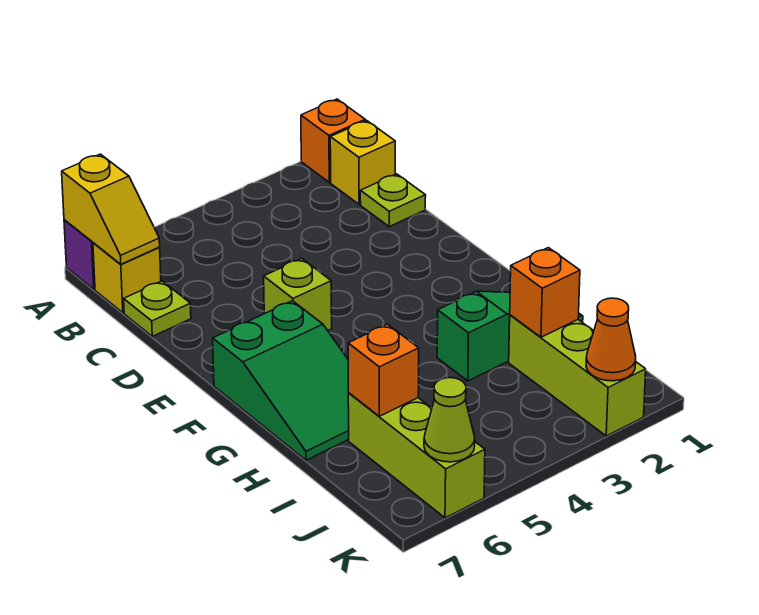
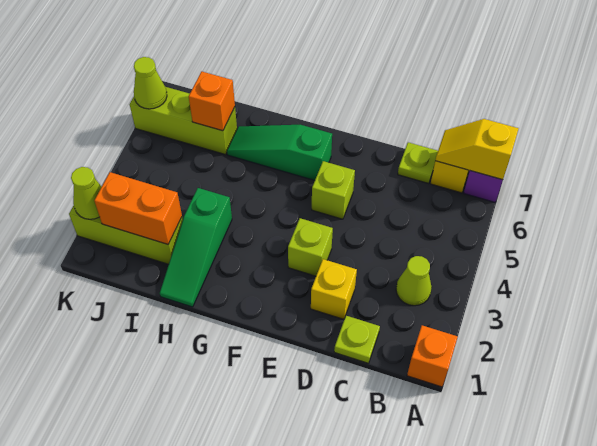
yellow 1x1 brick [330,120,395,204] -> yellow 1x1 brick moved to [311,259,357,319]
none -> lime 1x1 cone [396,256,432,306]
none -> lime 1x1 brick [288,218,333,276]
green 2x3 slope [213,301,349,460] -> green 1x3 slope [227,125,332,181]
orange 1x1 brick [510,248,580,337] -> orange 1x2 brick [94,172,182,244]
orange 1x1 cone [586,298,636,381] -> lime 1x1 cone [71,167,102,219]

